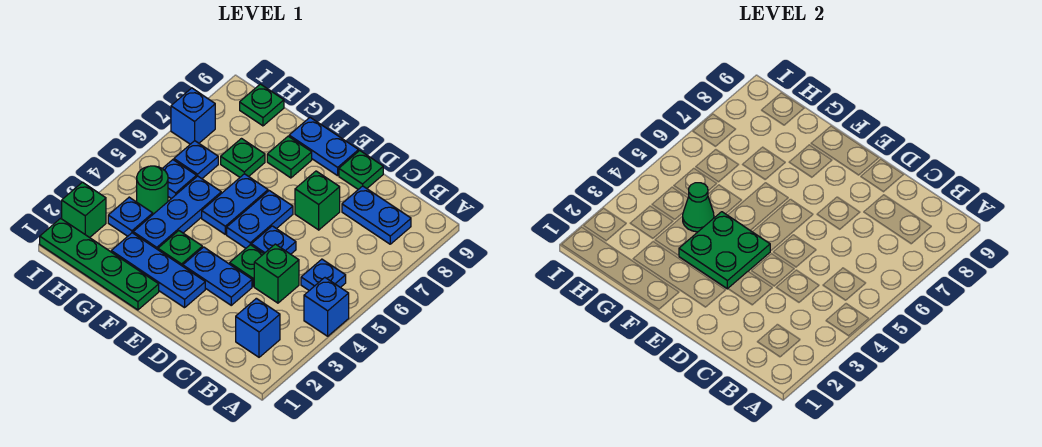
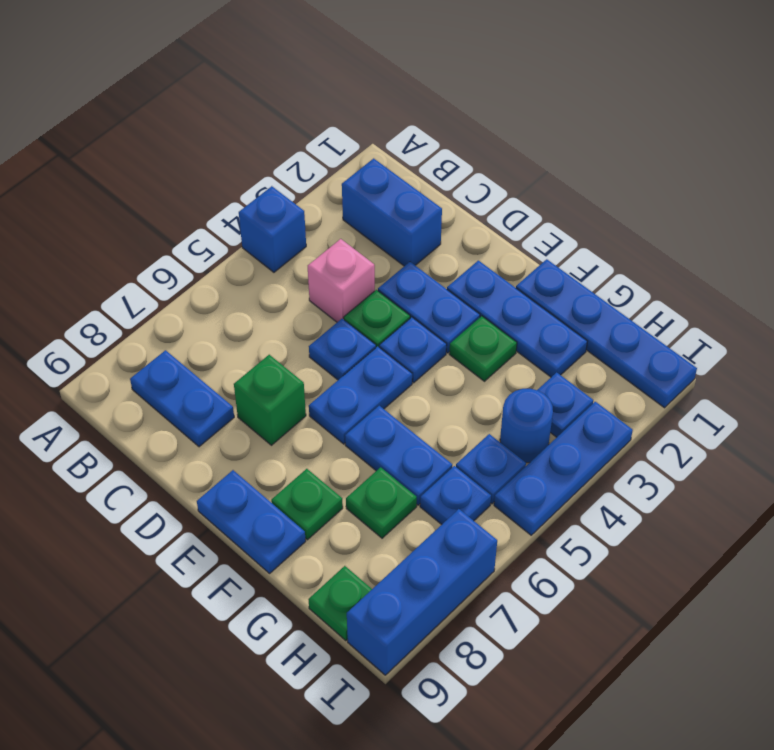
blue 1x1 brick [236,298,280,357] -> blue 1x2 brick [342,158,442,266]
blue 1x1 plate [301,259,346,291] -> blue 1x1 plate moved to [379,317,447,383]
green 1x1 brick [254,244,299,303] -> pink 1x1 brick [308,239,375,322]
green 1x1 plate [339,151,383,189] -> none
green 2x2 plate [679,212,770,289] -> none
green 1x4 plate [40,218,159,310] -> blue 1x4 plate [516,259,697,408]
blue 1x2 plate [202,174,268,234] -> blue 1x2 plate turned to [345,406,452,505]
blue 1x3 plate [133,176,221,250] -> blue 1x3 plate moved to [494,402,633,535]
green 1x1 cone [683,183,714,232] -> none
green 1x1 round brick [137,166,168,214] -> blue 1x1 round brick [500,389,553,463]
green 1x1 brick [62,182,106,238] -> none
blue 1x1 brick [171,88,215,144] -> blue 1x3 brick [347,509,497,675]

